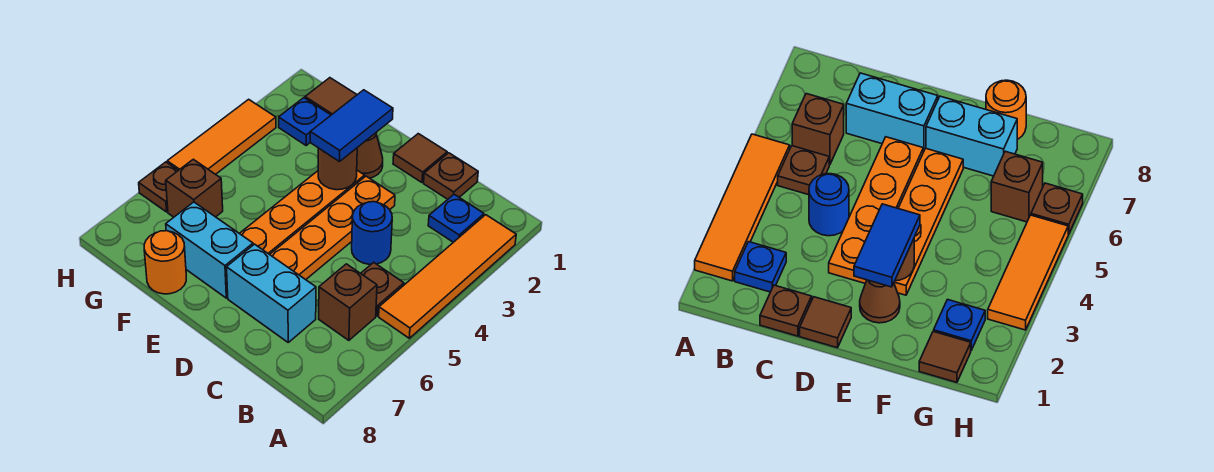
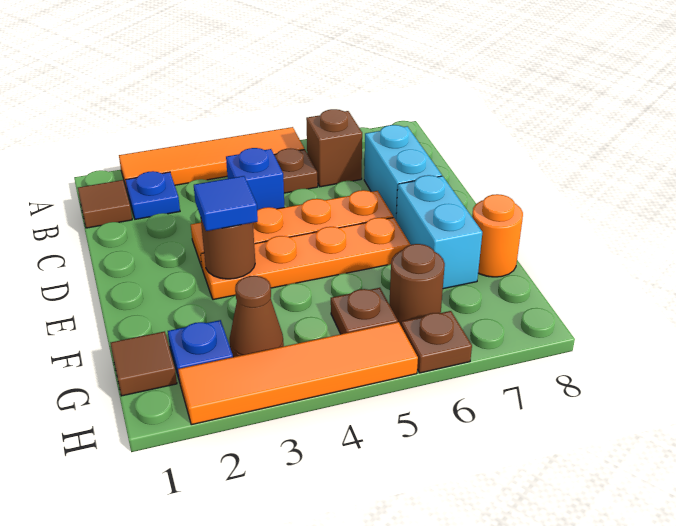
brown 1x1 plate [424,153,478,199] -> brown 1x1 plate moved to [331,288,398,334]
blue 1x1 round brick [352,202,392,264] -> blue 1x1 brick [226,148,284,210]
brown 1x1 tile [393,134,447,182] -> brown 1x1 tile moved to [78,180,132,228]
brown 1x1 cone [357,132,383,178] -> brown 1x1 cone moved to [230,276,284,357]
blue 1x2 tile [310,90,393,162] -> blue 1x1 tile [194,176,258,231]
brown 1x1 brick [166,159,223,217] -> brown 1x1 round brick [389,244,445,325]
orange 1x3 tile [167,99,276,174] -> orange 1x4 tile [178,322,418,425]

